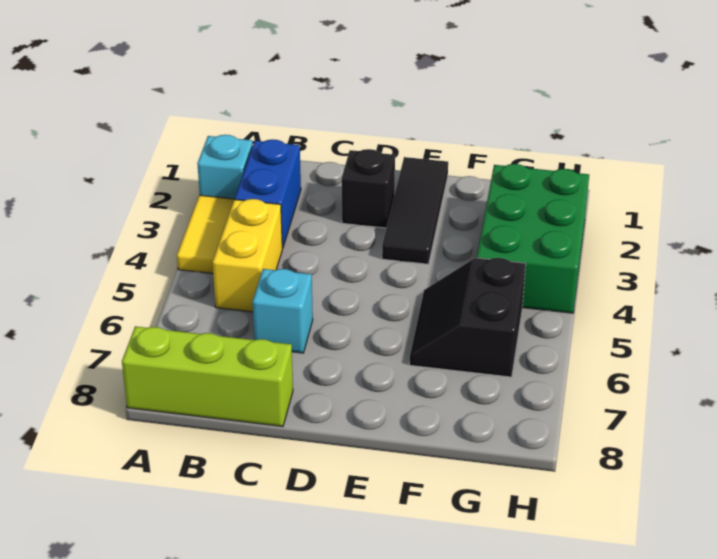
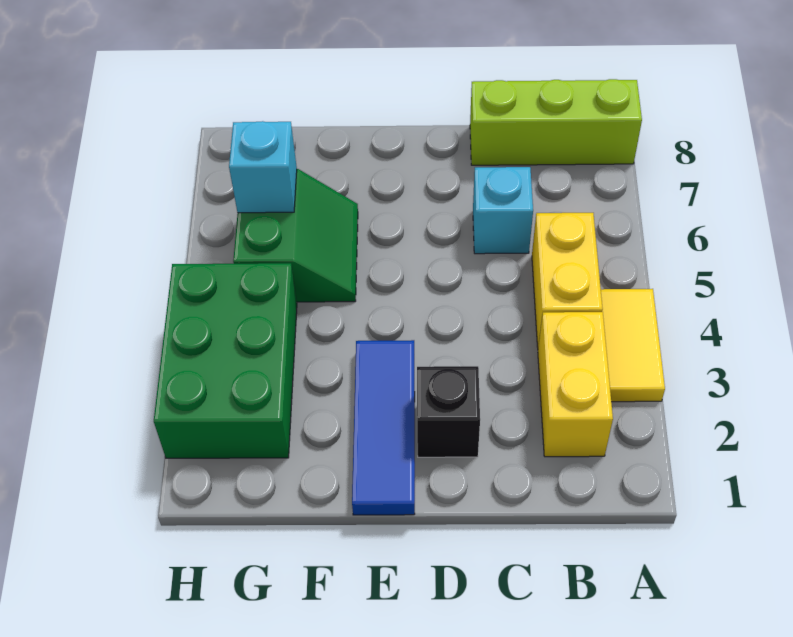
cyan 1x1 brick [197,135,253,199] -> cyan 1x1 brick moved to [229,121,297,213]
blue 1x2 brick [235,140,301,249] -> yellow 1x2 brick [538,312,613,457]
black 1x3 tile [382,157,448,264] -> blue 1x3 tile [352,340,415,515]
black 2x2 slope [409,258,526,377] -> green 2x2 slope [233,169,358,302]

